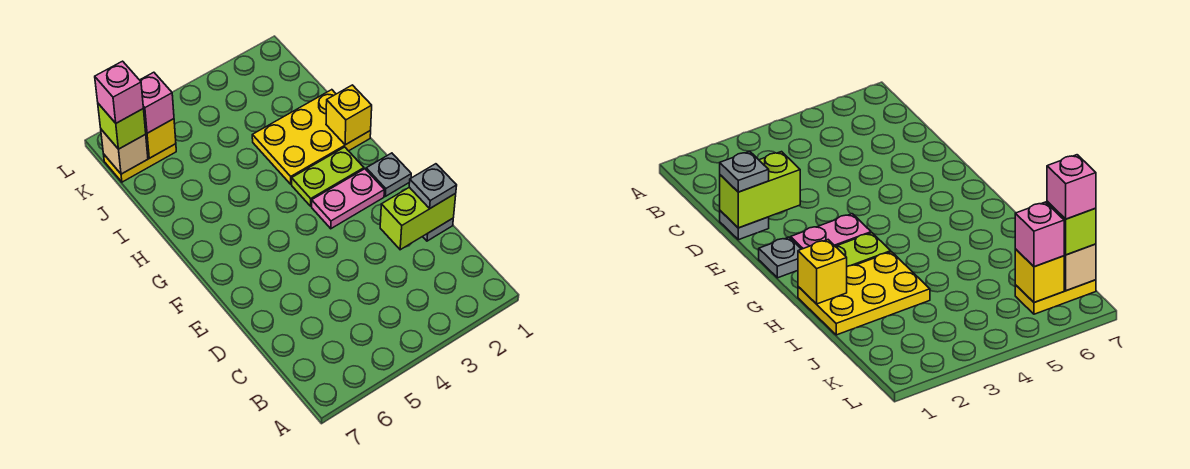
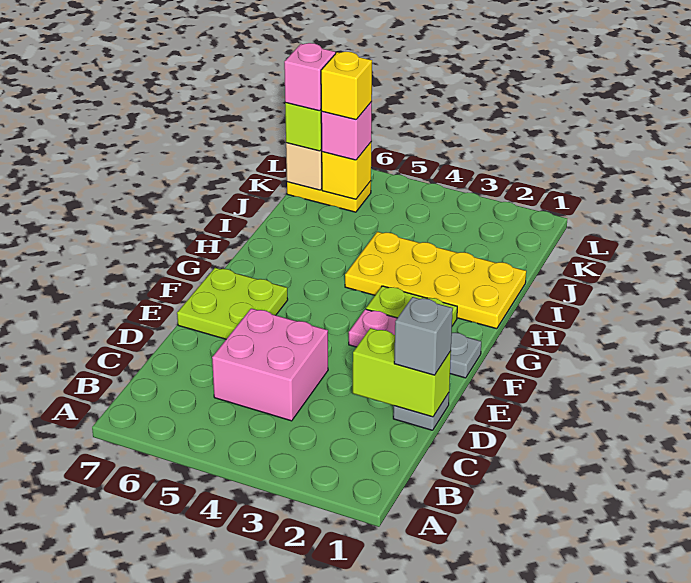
none -> pink 2x2 brick [212,308,328,421]
grey 1x1 plate [409,164,457,208] -> grey 1x1 brick [394,297,453,375]
none -> lime 2x2 plate [177,268,288,339]
yellow 2x3 plate [252,90,371,184] -> yellow 2x4 plate [345,232,526,329]
yellow 1x1 brick [326,85,372,145] -> yellow 1x1 brick moved to [321,52,372,120]

